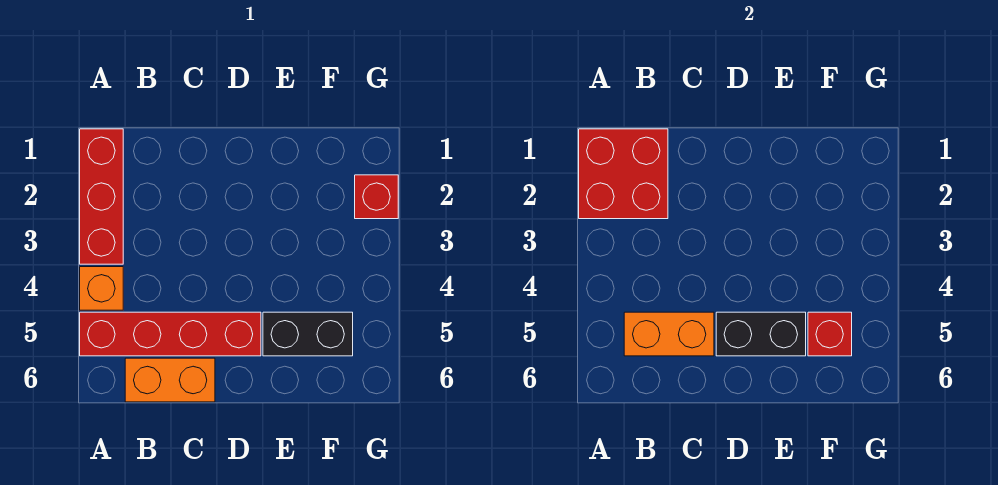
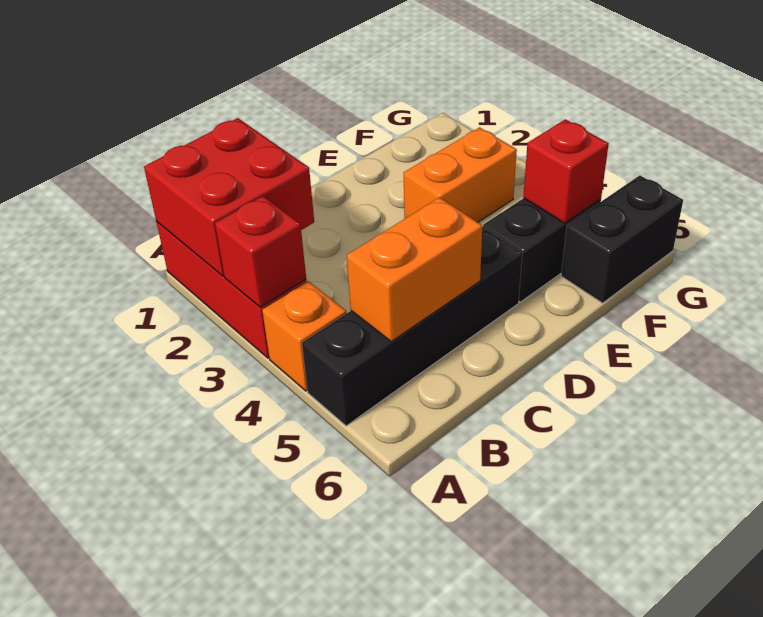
red 1x4 brick [80,312,261,356] -> black 1x4 brick [302,227,522,426]
orange 1x2 brick [125,358,215,402] -> orange 1x2 brick moved to [404,127,517,222]
black 1x2 brick [716,312,806,356] -> black 1x2 brick moved to [561,176,683,303]
red 1x1 brick [355,175,398,219] -> red 1x1 brick moved to [215,196,306,307]

